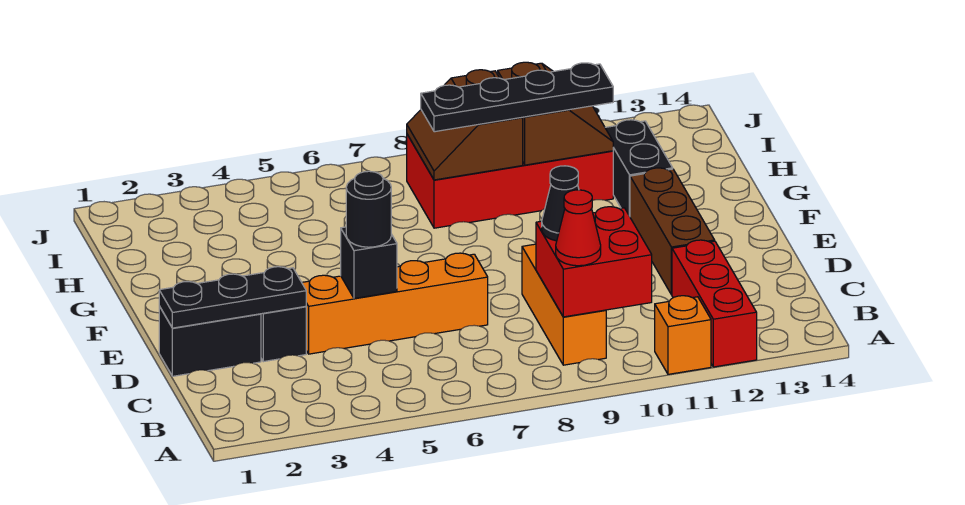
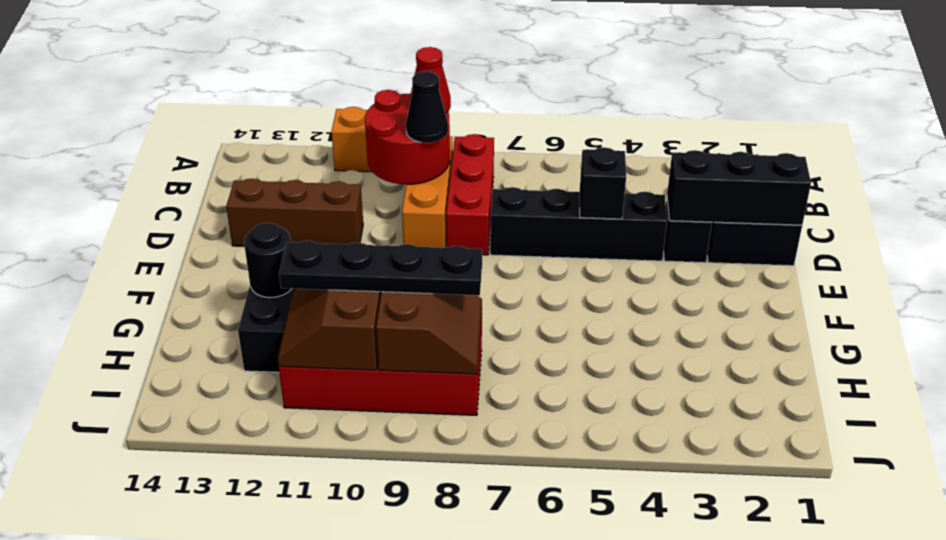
red 1x3 brick [672,240,757,367] -> red 1x3 brick moved to [446,134,494,255]
red 2x2 brick [536,207,652,317] -> red 2x2 round brick [365,90,450,184]
black 1x3 plate [159,267,306,328] -> black 1x3 brick [667,150,811,225]
orange 1x4 brick [302,253,488,354] -> black 1x4 brick [490,187,667,261]
black 1x1 round brick [346,171,391,247] -> black 1x1 round brick moved to [244,223,292,298]
brown 1x3 brick [630,168,715,295] -> brown 1x3 brick turned to [226,179,363,246]

